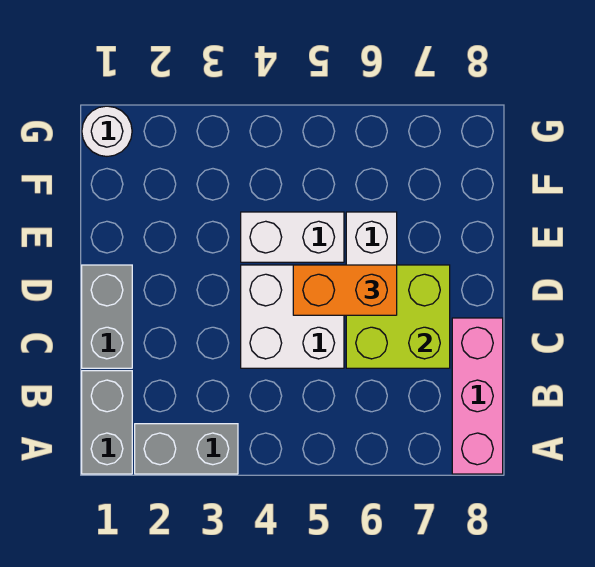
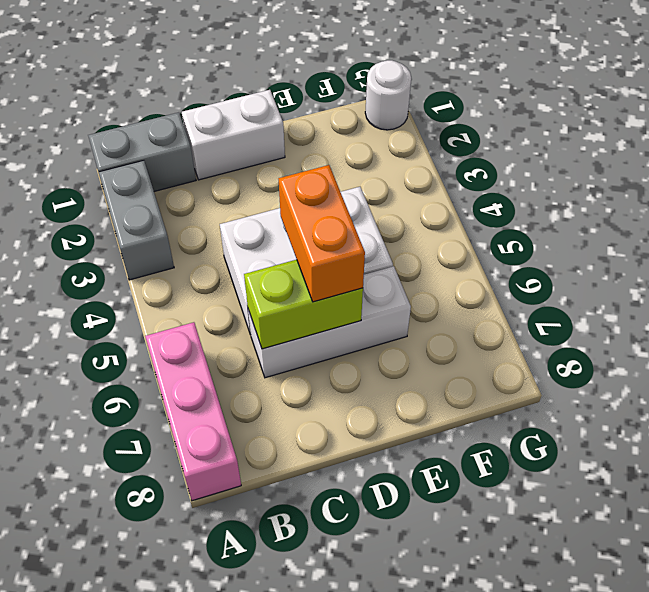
pink 1x3 brick [452,318,503,474] -> pink 1x3 brick turned to [145,322,241,501]
grey 1x2 brick [82,265,132,368] -> white 1x2 brick [182,90,285,180]
lime 2x2 brick [346,265,450,368] -> lime 1x2 brick [244,260,363,349]

